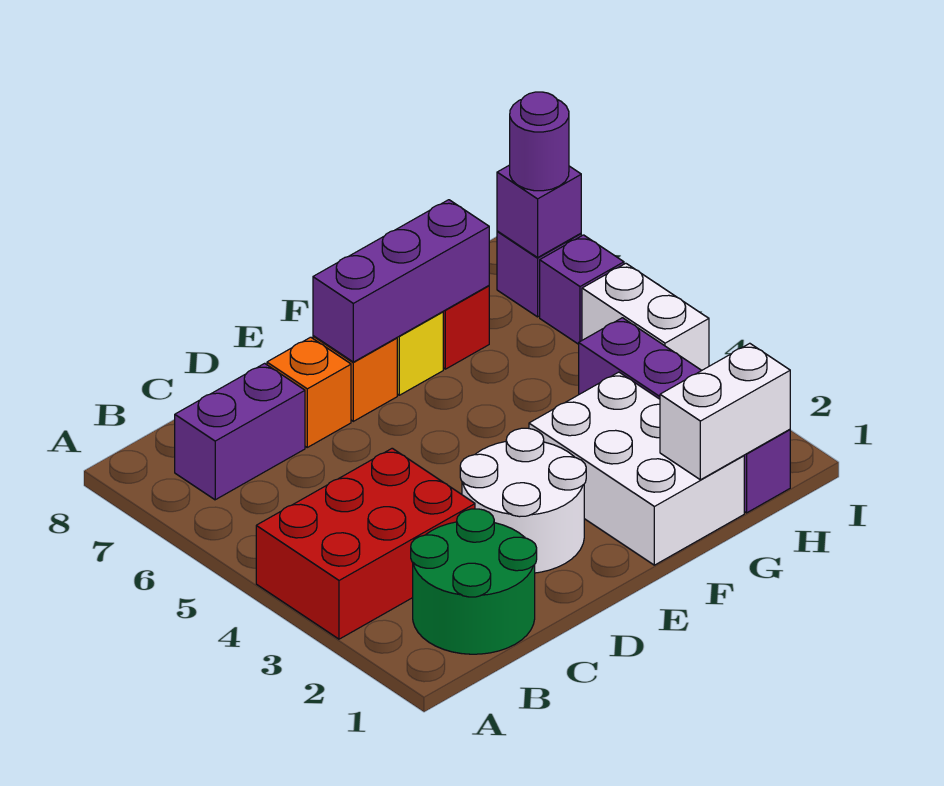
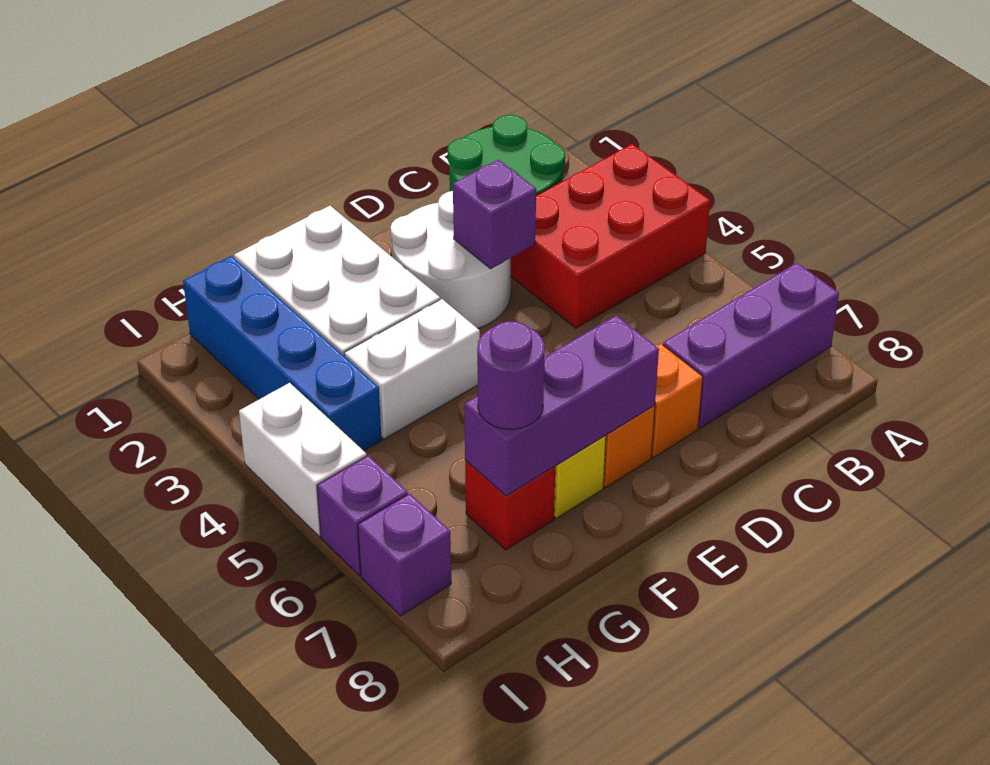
purple 1x2 brick [175,363,305,500] -> purple 1x3 brick [663,263,839,428]
white 1x2 brick [660,343,790,480] -> white 1x2 brick moved to [344,299,480,439]
purple 1x4 brick [579,318,790,513] -> blue 1x4 brick [183,256,382,451]
purple 1x1 brick [497,165,581,257] -> purple 1x1 brick moved to [453,160,536,269]
purple 1x1 round brick [510,92,569,191] -> purple 1x1 round brick moved to [477,321,545,429]

